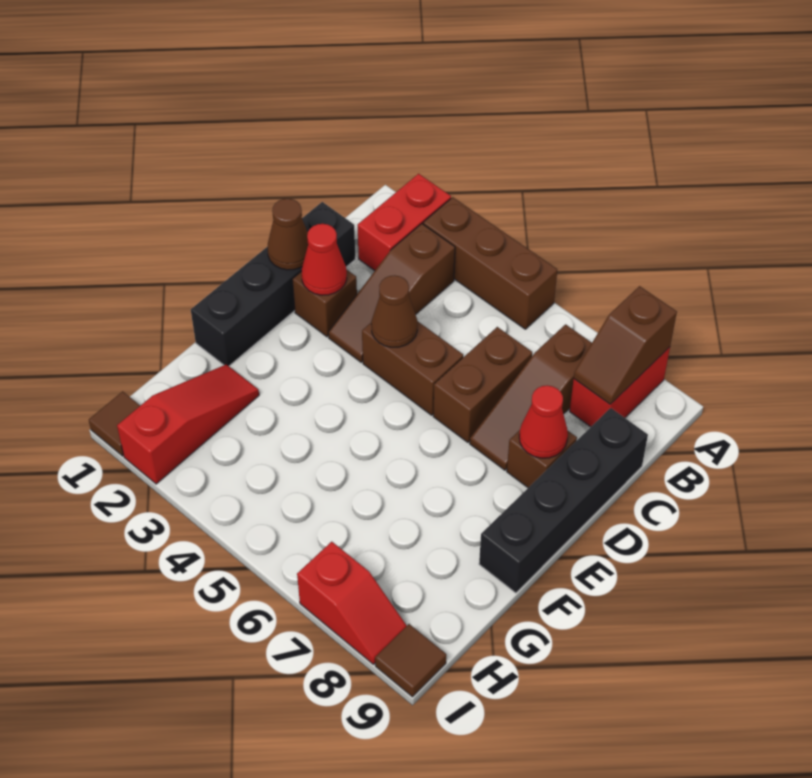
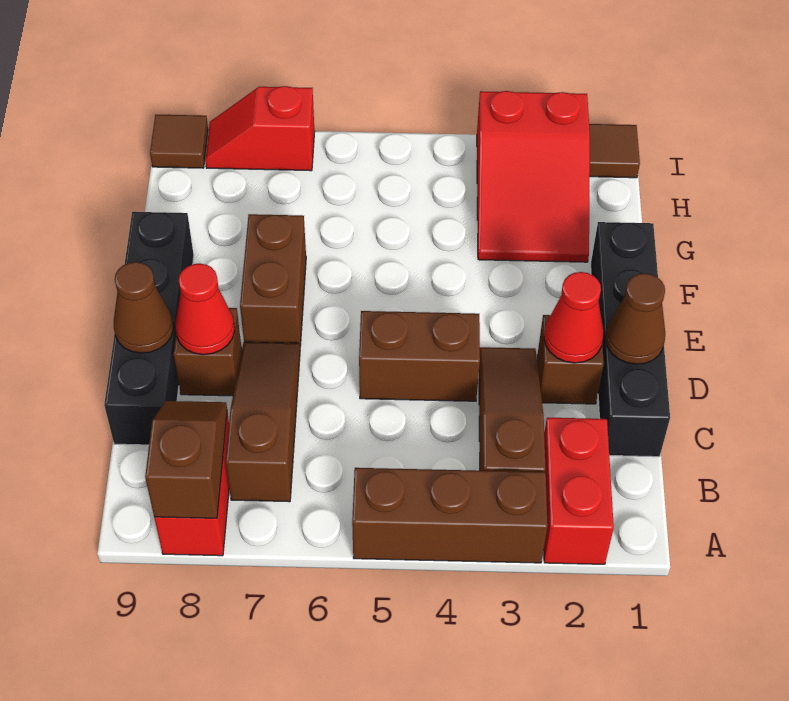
brown 1x2 brick [433,327,532,442] -> brown 1x2 brick moved to [240,214,306,346]
brown 1x1 cone [371,275,417,347] -> brown 1x1 cone moved to [114,262,173,353]
red 1x3 slope [117,364,259,484] -> red 2x3 slope [477,91,590,262]

